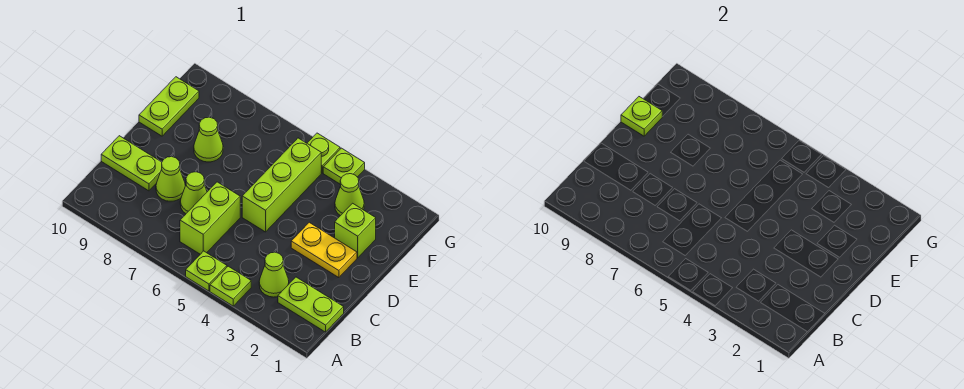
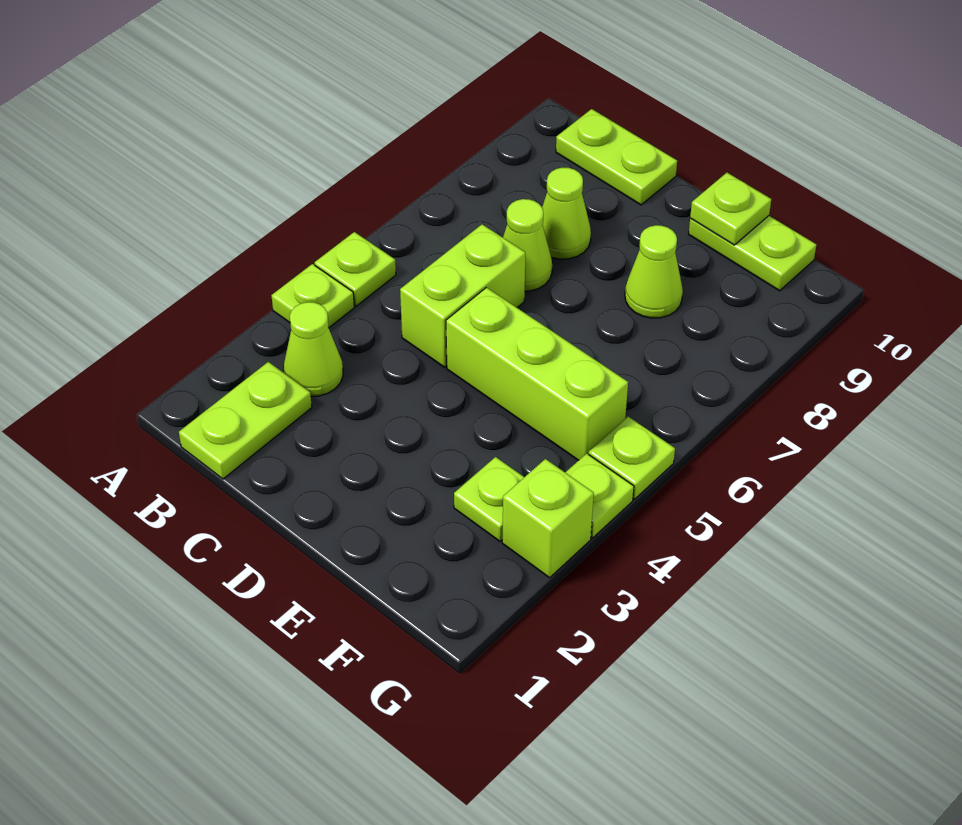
lime 1x2 brick [180,182,240,254] -> lime 1x2 brick turned to [400,224,525,367]
lime 1x2 plate [101,136,162,191] -> lime 1x2 plate turned to [556,109,677,205]
yellow 1x2 plate [291,222,357,278] -> none
lime 1x1 brick [335,203,376,258] -> lime 1x1 brick moved to [502,459,594,578]
lime 1x1 cone [335,174,364,216] -> lime 1x1 plate [454,457,524,541]

